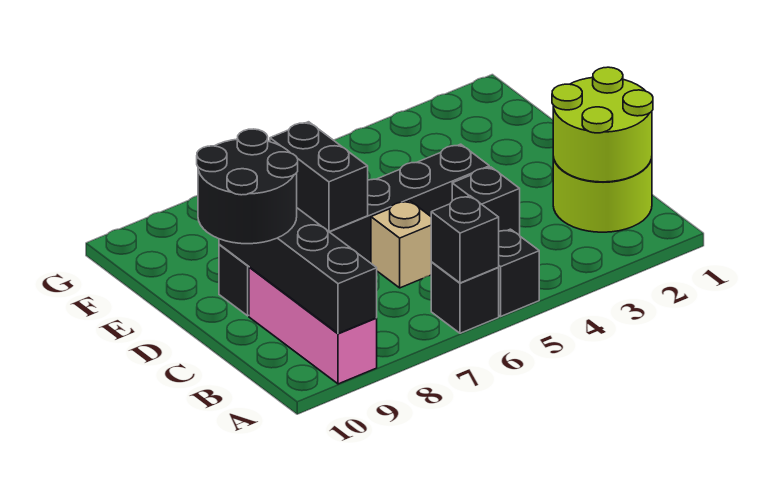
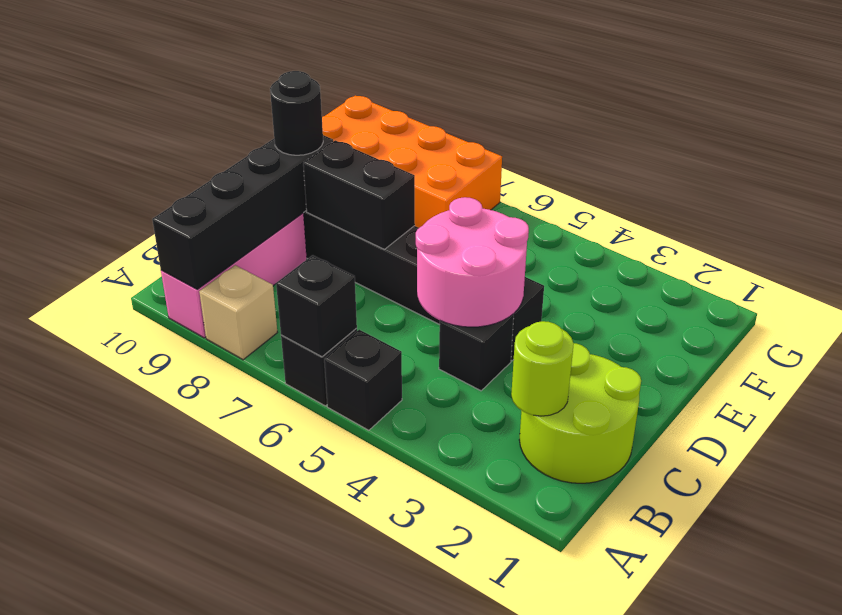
lime 2x2 round brick [552,67,653,182] -> lime 1x1 round brick [511,321,574,416]
none -> pink 2x2 round brick [416,197,529,327]
tan 1x1 brick [371,201,431,288] -> tan 1x1 brick moved to [199,265,277,360]
black 2x2 round brick [197,129,298,244] -> black 1x1 round brick [270,71,323,155]
black 1x2 brick [270,122,368,232] -> black 1x2 brick turned to [303,140,415,249]
none -> orange 2x4 brick [322,96,502,228]

